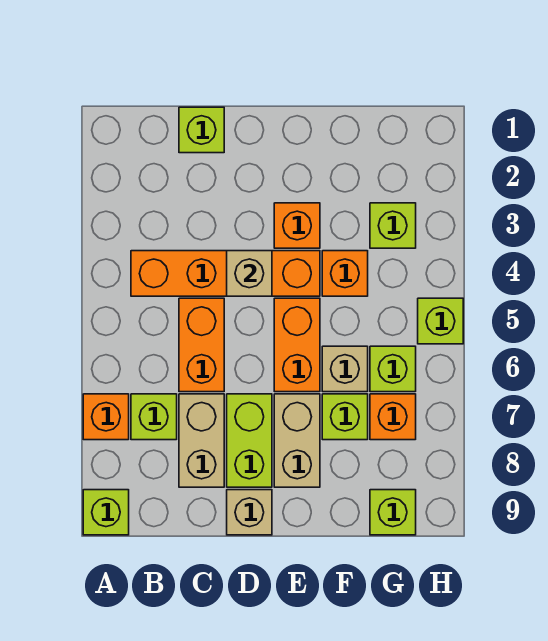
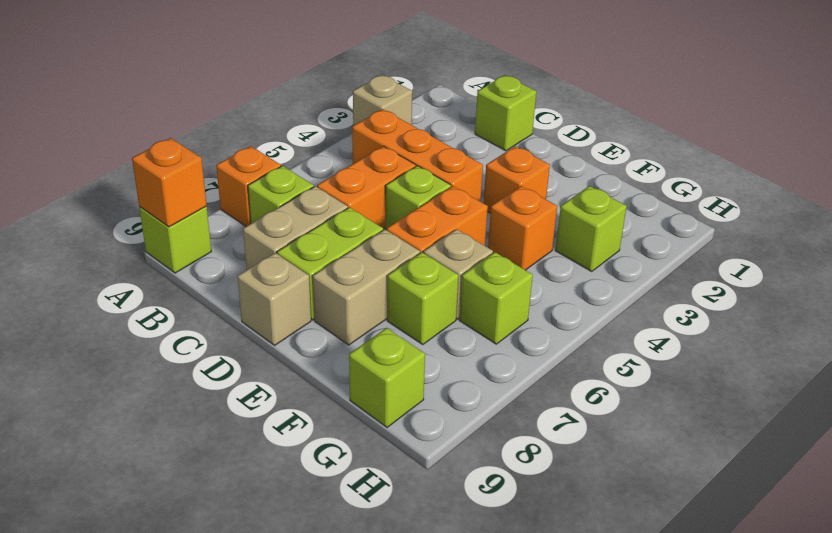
orange 1x4 brick [131,251,320,296] -> orange 1x3 brick [352,109,483,202]
tan 1x1 brick [227,251,272,296] -> tan 1x1 brick moved to [353,75,412,126]
orange 1x1 brick [370,394,416,440] -> orange 1x1 brick moved to [132,138,207,227]
lime 1x1 brick [418,298,463,344] -> lime 1x1 brick moved to [386,166,451,230]

